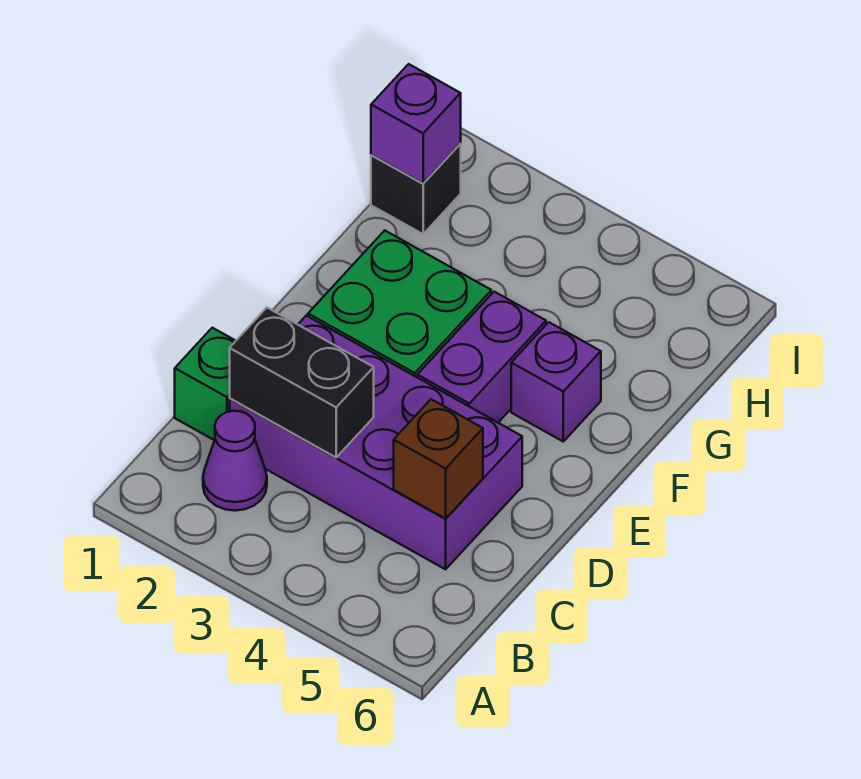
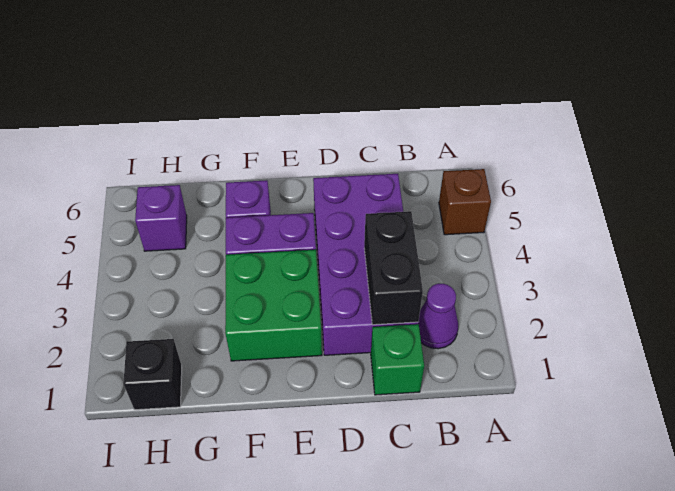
brown 1x1 brick [394,399,483,519] -> brown 1x1 brick moved to [439,169,491,235]
purple 1x1 brick [371,64,461,183] -> purple 1x1 brick moved to [135,185,187,251]

